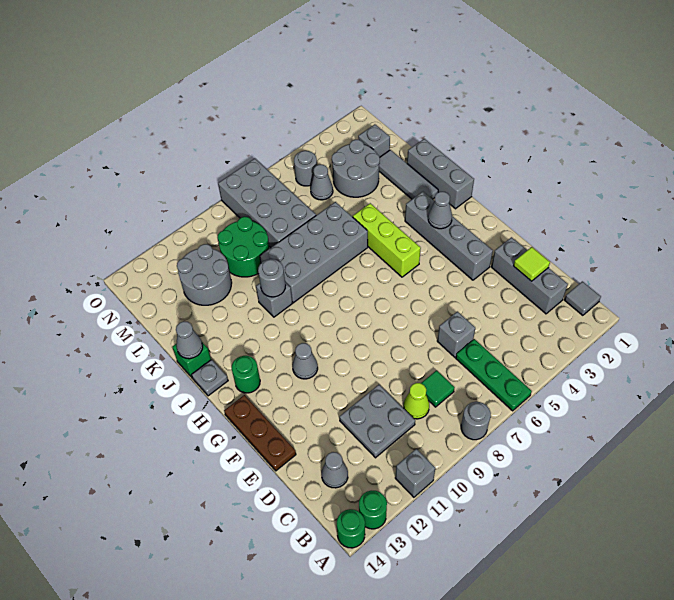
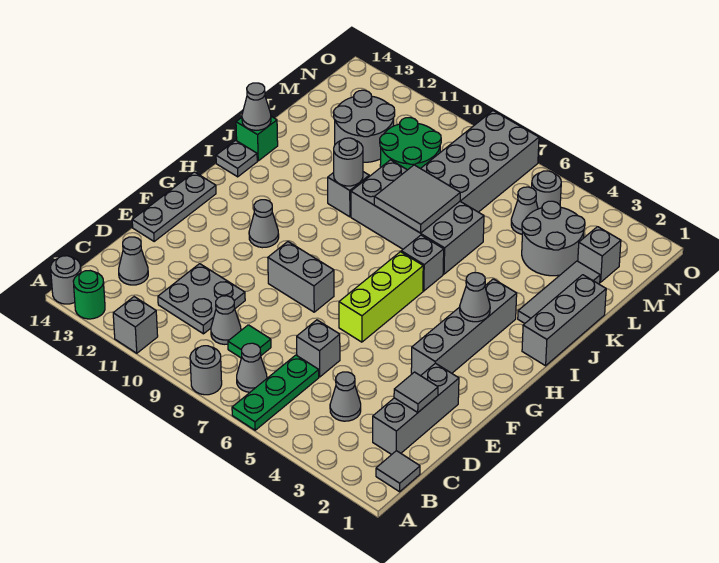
green 1x1 round brick [337,509,365,548] -> grey 1x1 round brick [51,256,81,304]
none -> grey 1x1 cone [237,343,267,392]
none -> grey 1x1 cone [330,372,361,421]
lime 1x1 cone [404,383,429,419] -> grey 1x1 cone [211,296,241,344]
lime 1x1 tile [514,247,550,281] -> grey 1x1 tile [394,372,438,412]
brown 1x3 plate [224,395,296,471] -> grey 1x3 plate [132,172,216,241]
none -> grey 1x2 brick [268,242,334,312]
lime 1x3 brick [353,203,421,277] -> lime 1x3 brick moved to [339,252,423,342]
green 1x1 round brick [231,356,260,393] -> none
none -> grey 1x1 brick [401,235,444,291]
none -> grey 2x2 tile [374,165,460,233]

